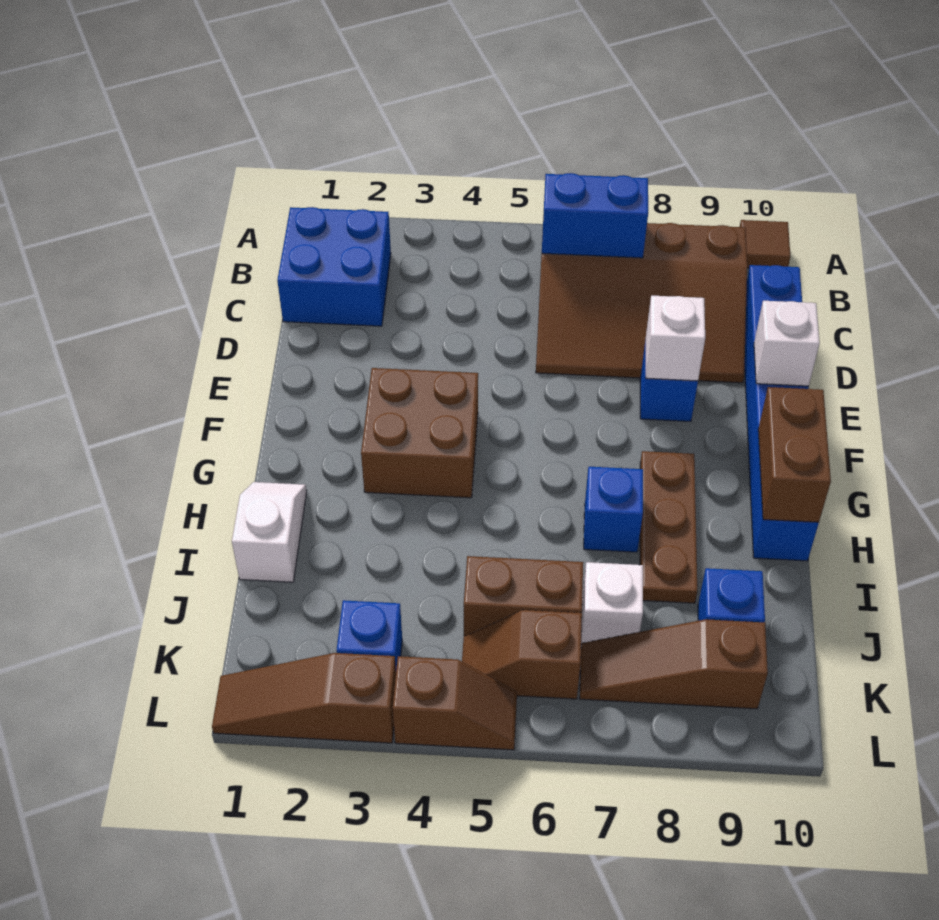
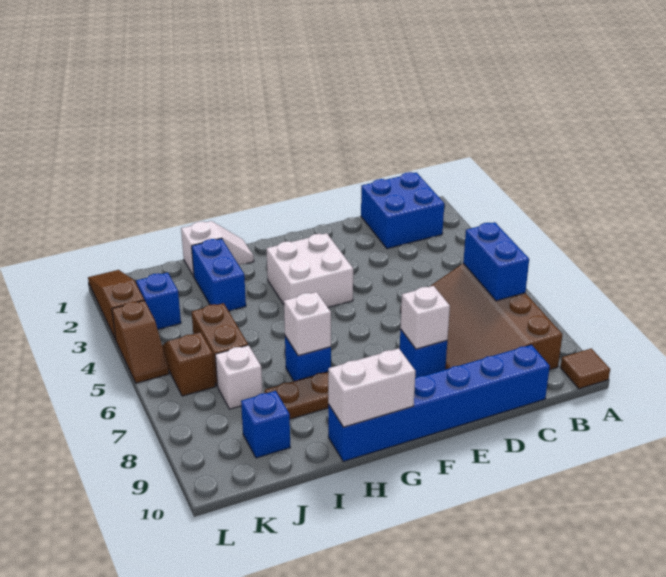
white 1x1 brick [754,301,820,386] -> white 1x1 brick moved to [284,292,331,356]
brown 2x2 brick [361,368,478,498] -> white 2x2 brick [266,233,353,307]
brown 1x2 brick [758,387,831,522] -> white 1x2 brick [328,348,415,427]
none -> blue 1x2 brick [192,239,246,311]
brown 1x3 slope [580,619,768,709] -> none

